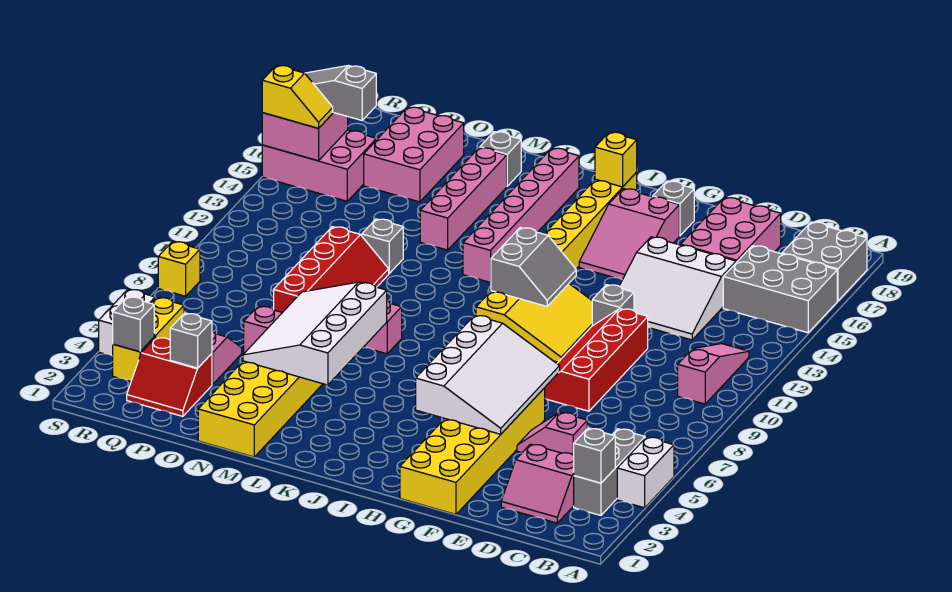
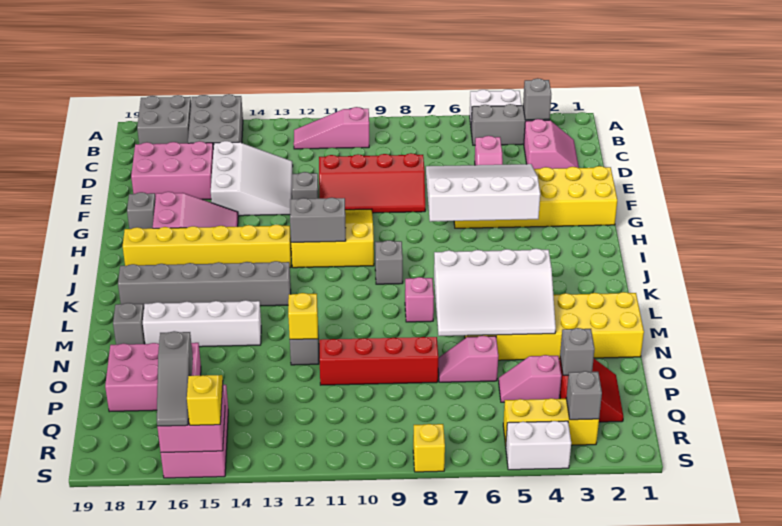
yellow 1x1 brick [595,132,637,187] -> yellow 1x1 brick moved to [288,293,318,339]
none -> grey 1x1 brick [375,240,403,284]
pink 1x6 brick [463,148,579,282] -> grey 1x6 brick [118,261,291,306]
pink 1x4 brick [420,148,507,250] -> white 1x4 brick [143,300,261,347]

